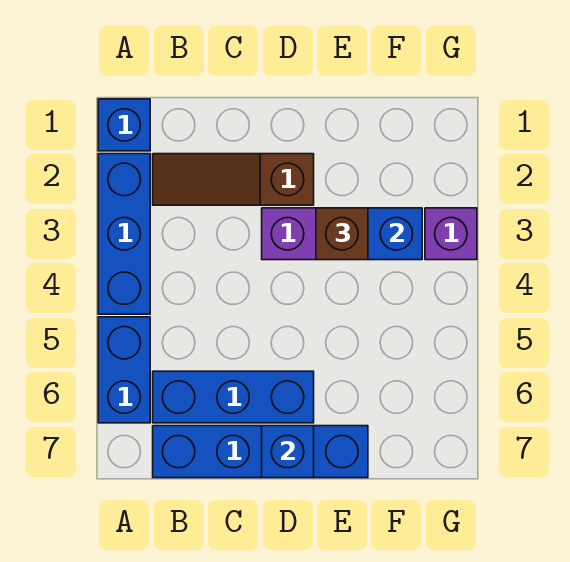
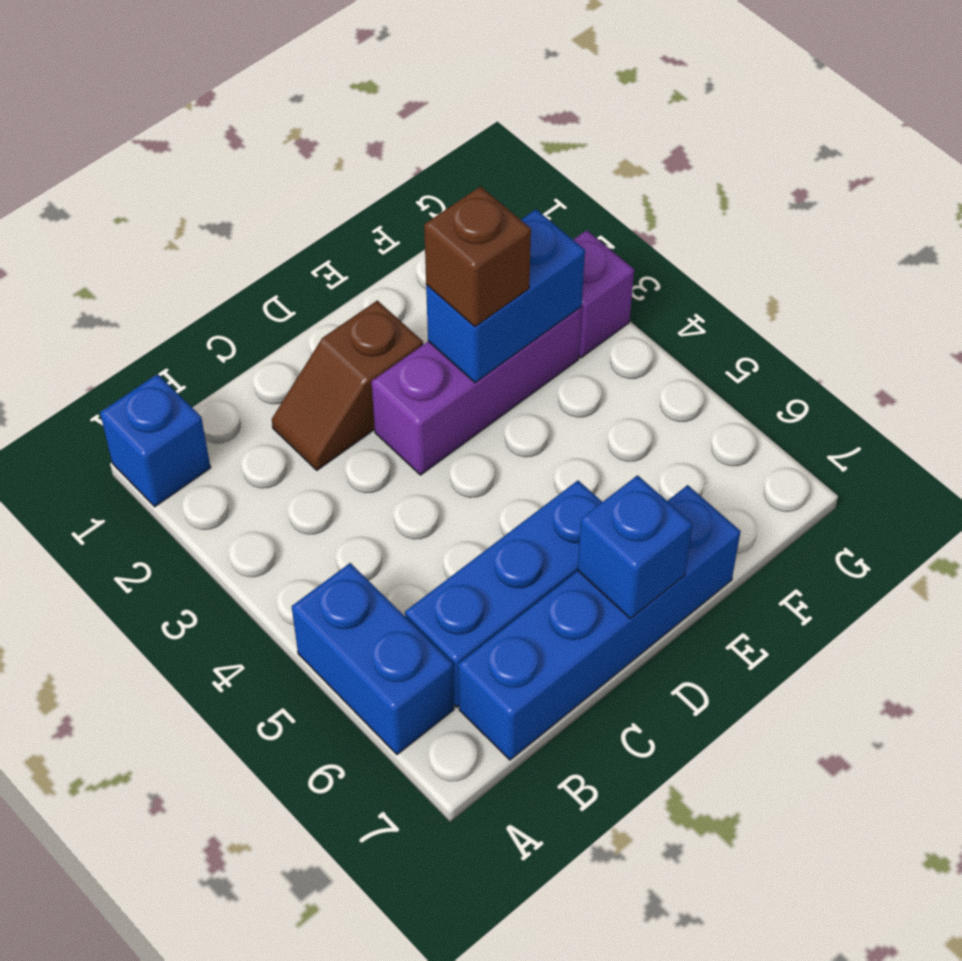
blue 1x3 brick [98,154,150,314] -> none
brown 1x3 slope [153,154,314,205] -> brown 1x2 slope [272,301,423,470]

